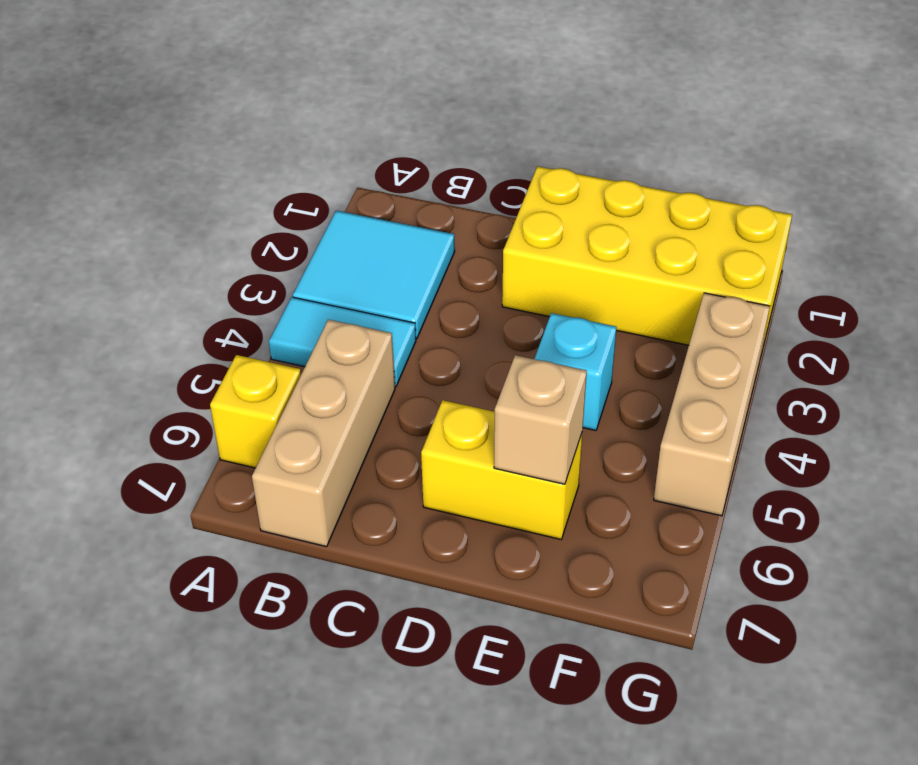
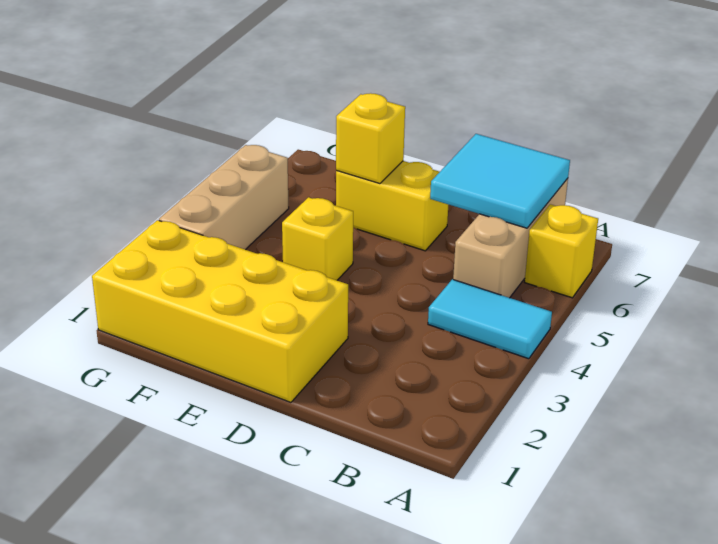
cyan 2x2 tile [293,211,455,339] -> cyan 2x2 tile moved to [430,134,570,228]
cyan 1x1 brick [534,313,616,430] -> yellow 1x1 brick [282,197,353,280]
tan 1x1 brick [494,355,587,484] -> yellow 1x1 brick [336,93,405,184]

